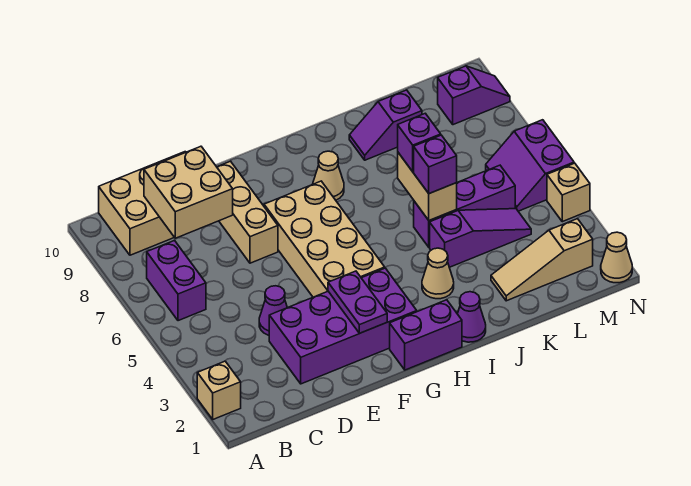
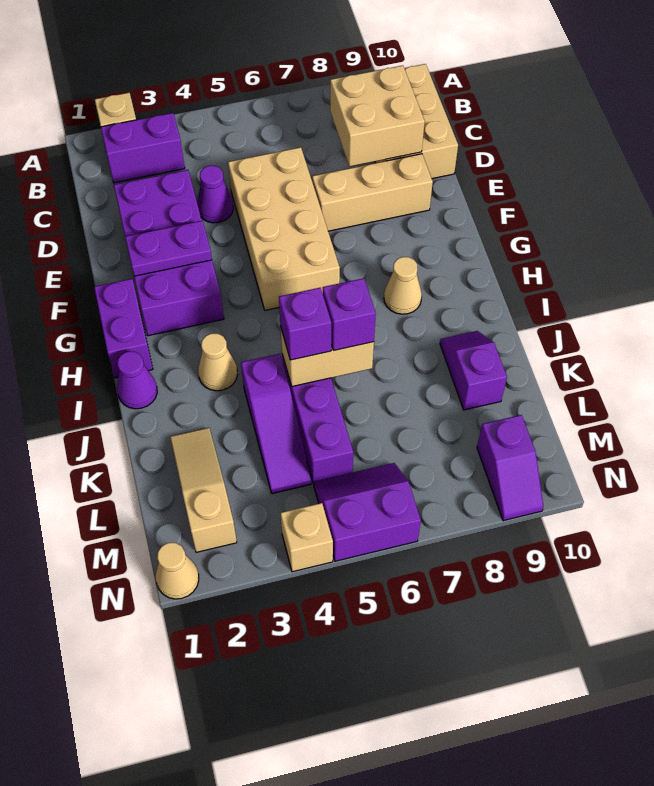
purple 1x2 brick [147,240,206,321] -> purple 1x2 brick moved to [101,113,185,183]
tan 2x4 brick [264,181,385,297] -> tan 2x4 brick turned to [228,147,340,310]

